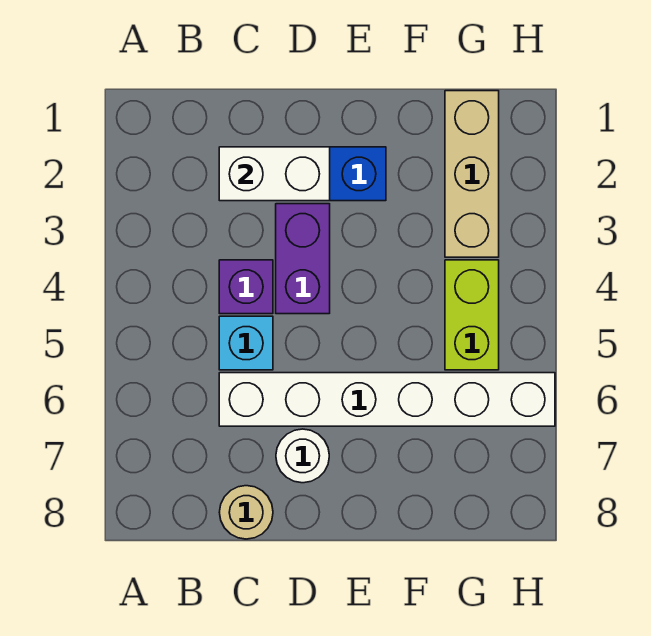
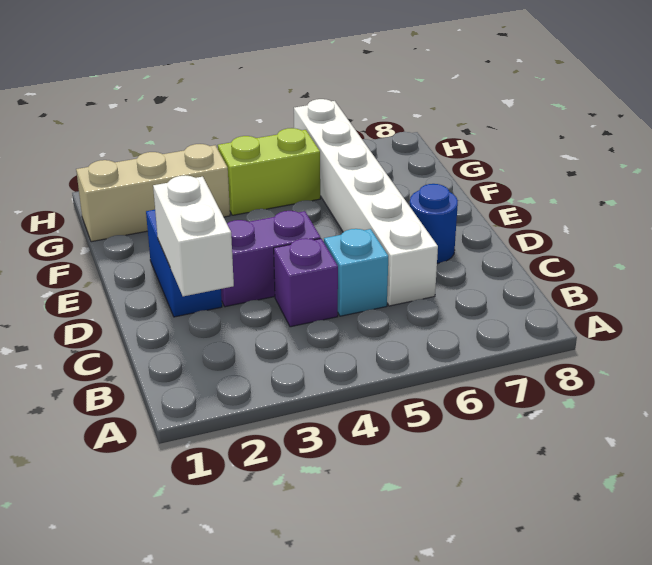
tan 1x1 round brick [219,486,273,539] -> none
white 1x1 round brick [276,429,329,483] -> blue 1x1 round brick [410,184,458,263]

